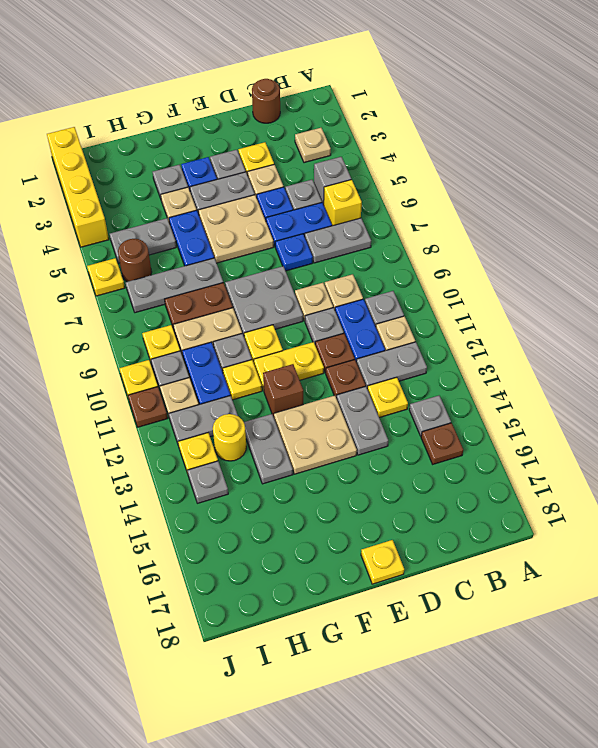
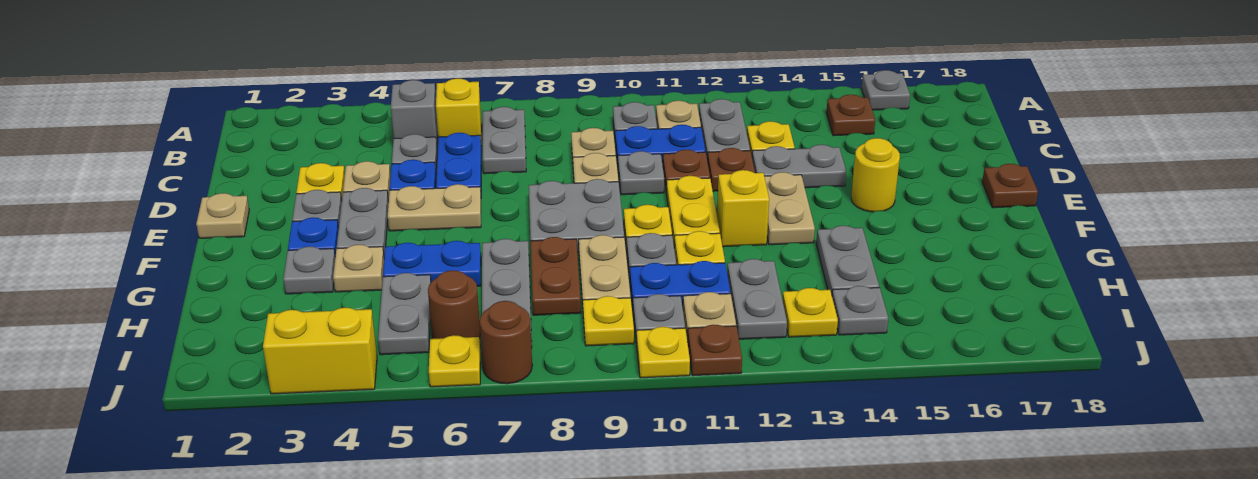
tan 1x1 plate [295,128,331,163] -> tan 1x1 plate moved to [196,193,249,238]
grey 1x1 plate [409,396,451,436] -> grey 1x1 plate moved to [861,70,910,110]
brown 1x1 round brick [252,79,280,123] -> brown 1x1 round brick moved to [480,301,532,384]
blue 1x1 plate [275,234,313,271] -> none
tan 2x2 plate [198,195,274,263] -> tan 1x2 plate [388,184,481,231]
tan 2x2 plate [274,396,357,474] -> tan 1x2 plate [764,172,815,245]
yellow 1x1 plate [361,540,404,584] -> brown 1x1 plate [982,164,1038,208]
brown 1x1 brick [263,364,303,417] -> yellow 1x1 brick [717,170,769,247]
grey 1x2 plate [244,414,293,484] -> grey 1x2 plate turned to [816,226,879,294]
yellow 1x1 round brick [213,414,246,461] -> yellow 1x1 round brick moved to [851,138,900,212]
yellow 1x4 brick [47,127,109,247] -> yellow 1x2 brick [263,308,377,394]

